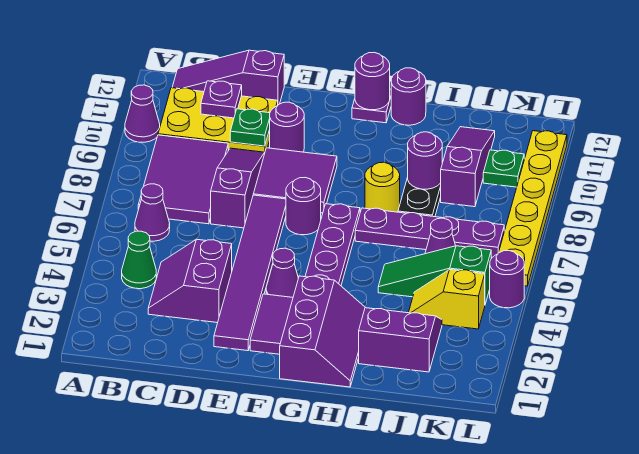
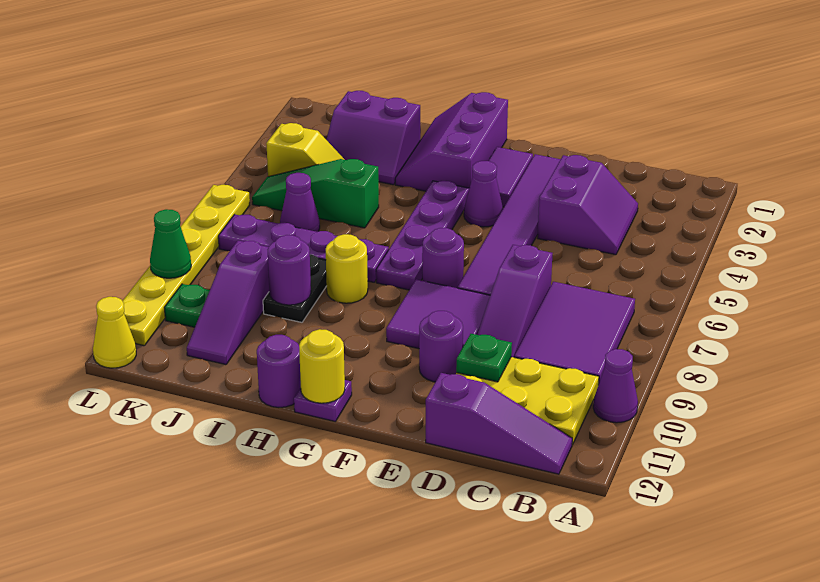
green 1x1 cone [122,231,156,289] -> green 1x1 cone moved to [150,209,191,278]
purple 1x1 cone [135,184,170,241] -> none
purple 1x1 plate [201,81,242,118] -> none
purple 1x1 round brick [355,53,390,110] -> yellow 1x1 round brick [299,329,345,403]
green 1x3 slope [378,246,491,304] -> green 1x3 slope turned to [252,159,379,228]
purple 1x1 round brick [490,251,524,308] -> none
none -> yellow 1x1 cone [93,297,136,368]

